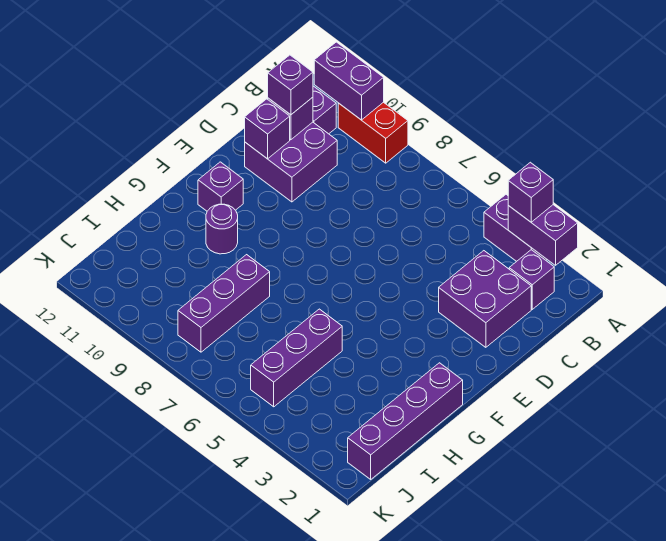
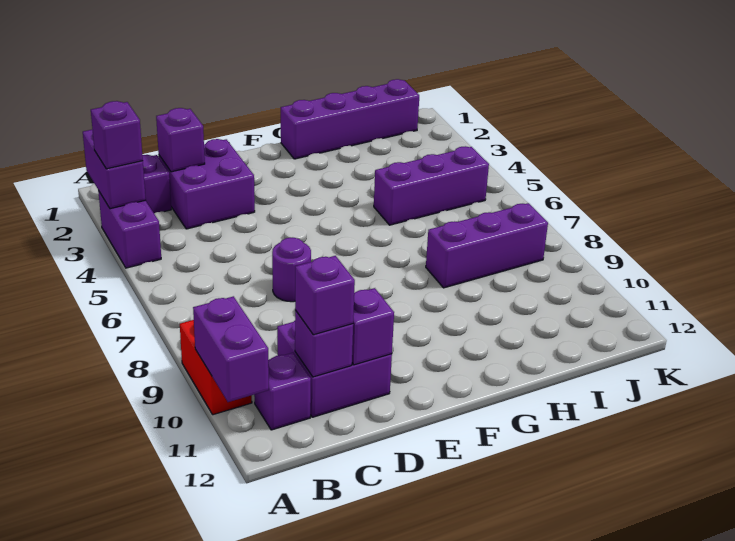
purple 1x1 brick [198,162,243,211] -> purple 1x1 brick moved to [156,108,205,172]
purple 1x1 round brick [206,204,238,254] -> purple 1x1 round brick moved to [272,238,311,302]

